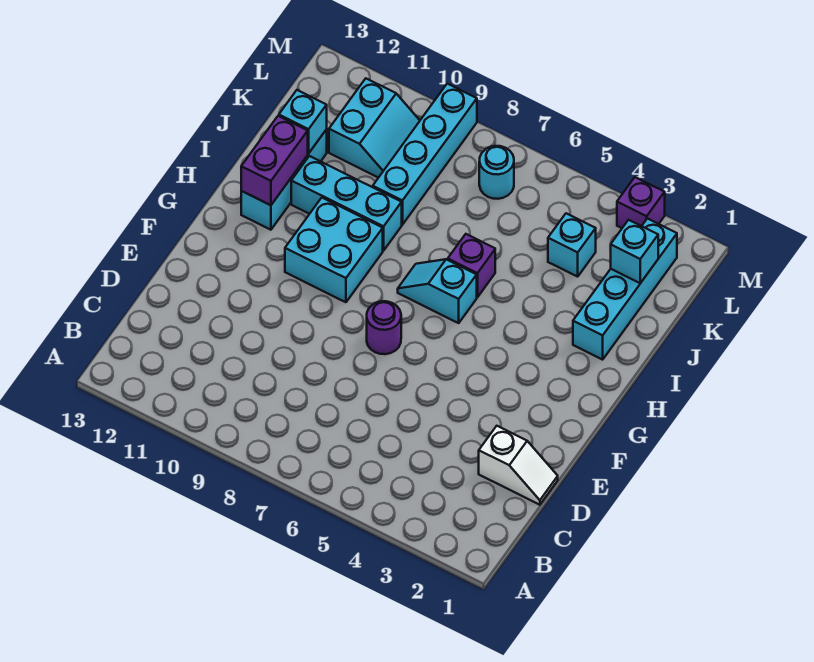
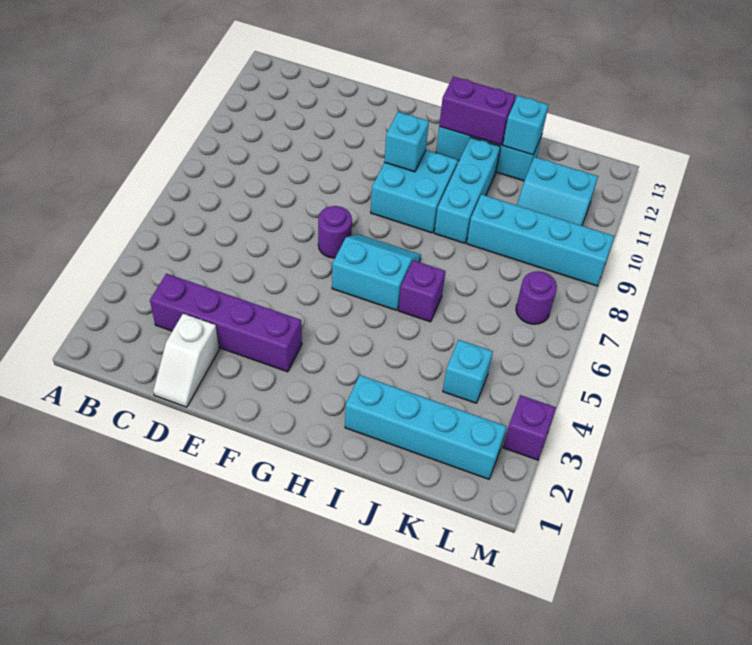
none -> purple 1x4 brick [150,274,302,372]
cyan 1x2 slope [398,259,477,323] -> cyan 2x2 slope [332,234,421,310]
cyan 1x1 brick [611,220,658,283] -> cyan 1x1 brick moved to [384,112,429,172]
cyan 1x1 round brick [479,146,514,199] -> purple 1x1 round brick [516,271,557,324]

